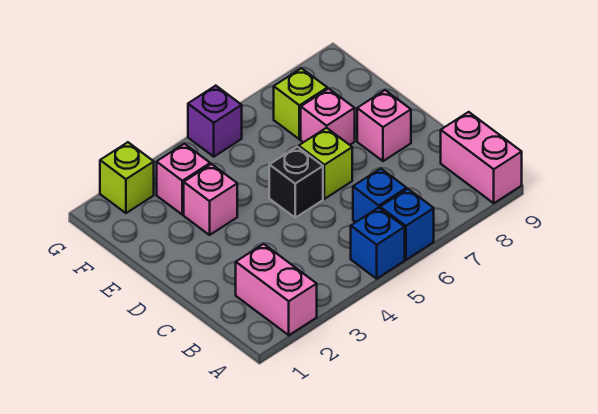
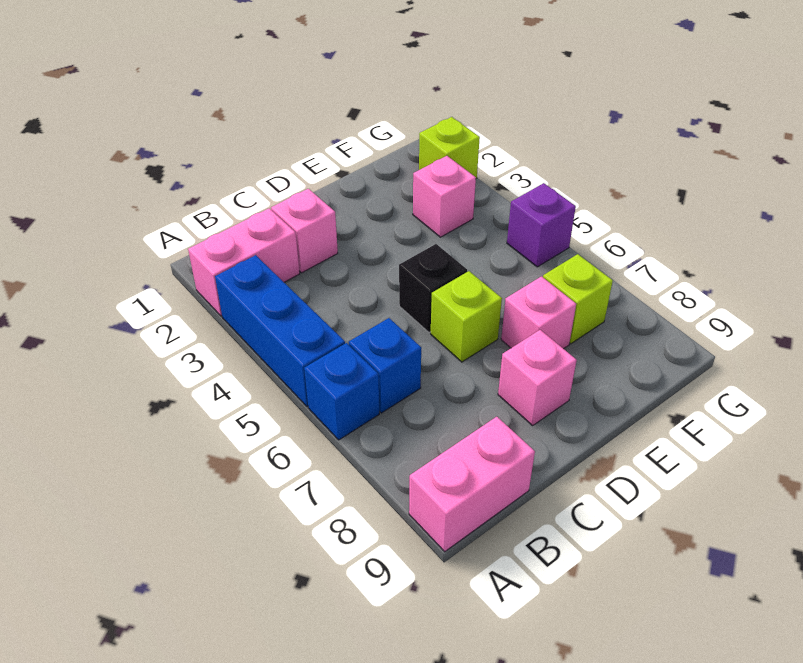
blue 1x1 brick [351,208,405,279] -> blue 1x3 brick [215,255,345,407]
pink 1x1 brick [184,164,237,235] -> pink 1x1 brick moved to [271,189,338,273]

